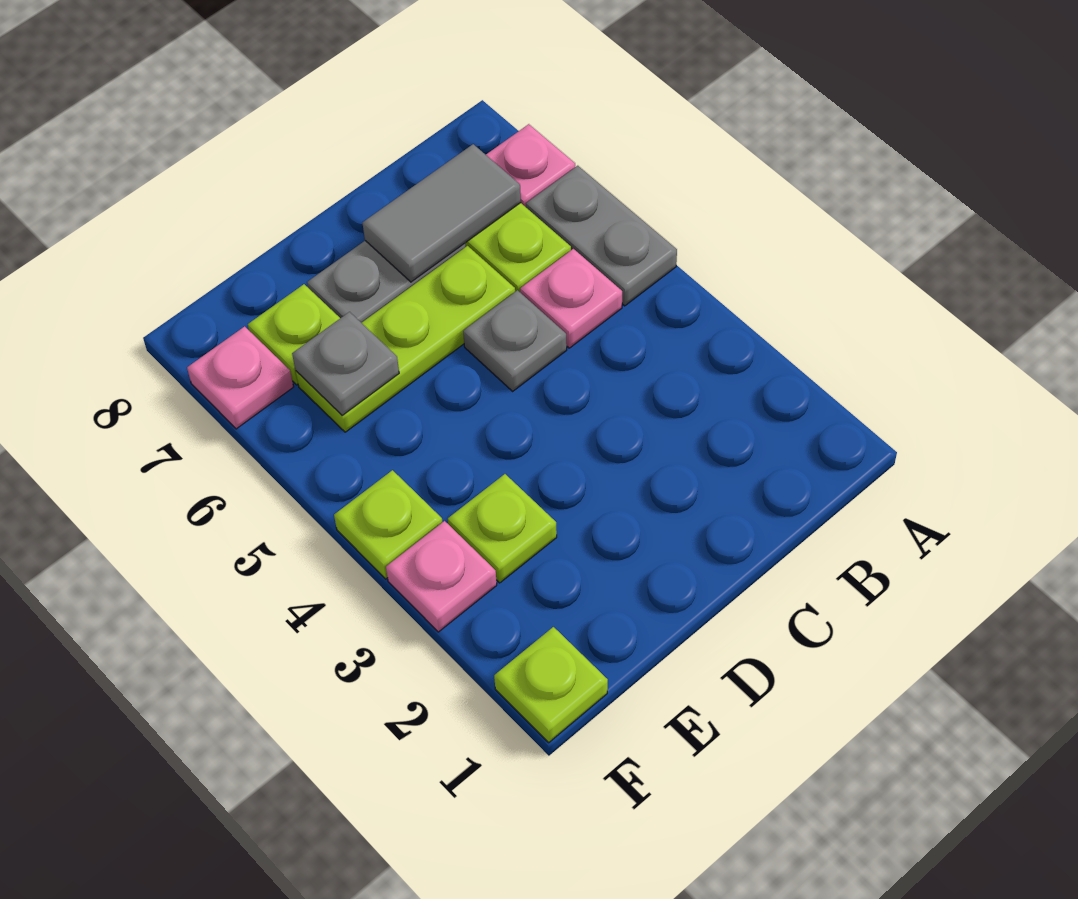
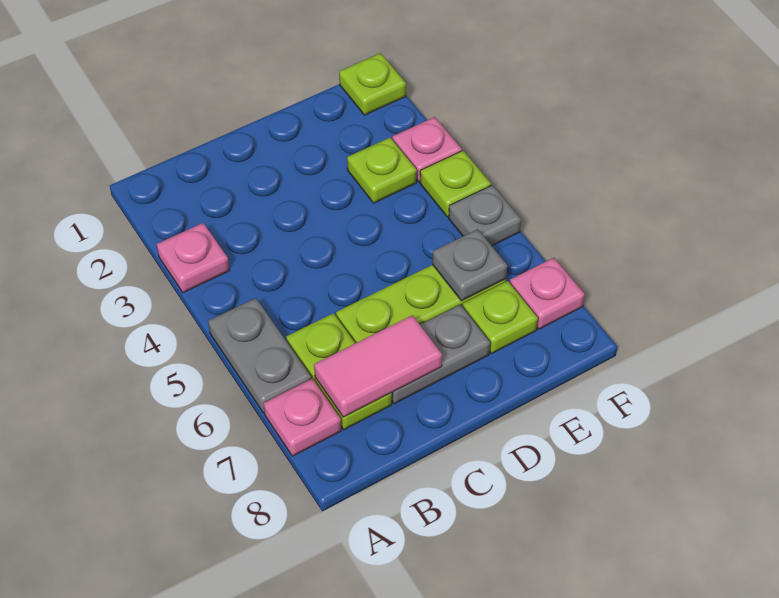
pink 1x1 plate [520,249,622,348] -> pink 1x1 plate moved to [157,223,230,293]
grey 1x2 tile [363,144,521,282] -> pink 1x2 tile [314,315,442,417]
grey 1x1 plate [463,290,567,391] -> grey 1x1 plate moved to [449,185,521,246]

